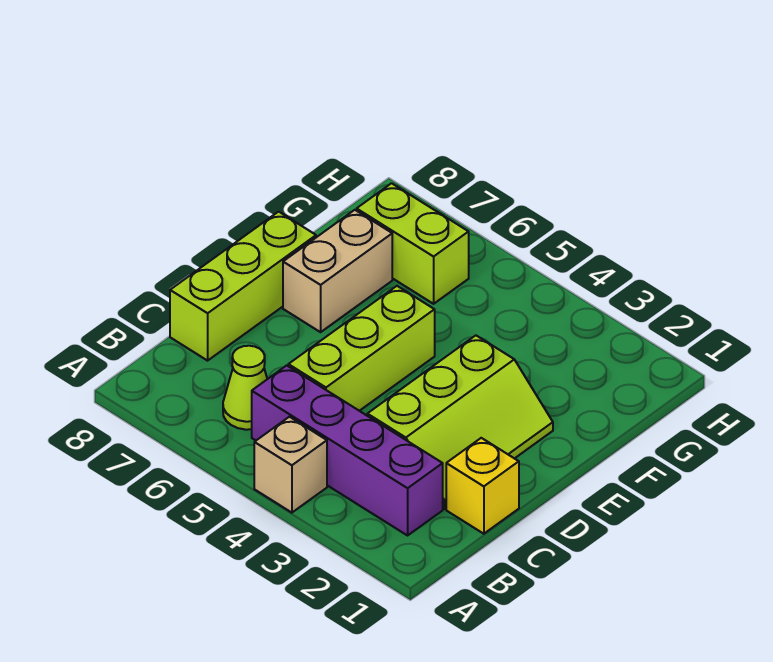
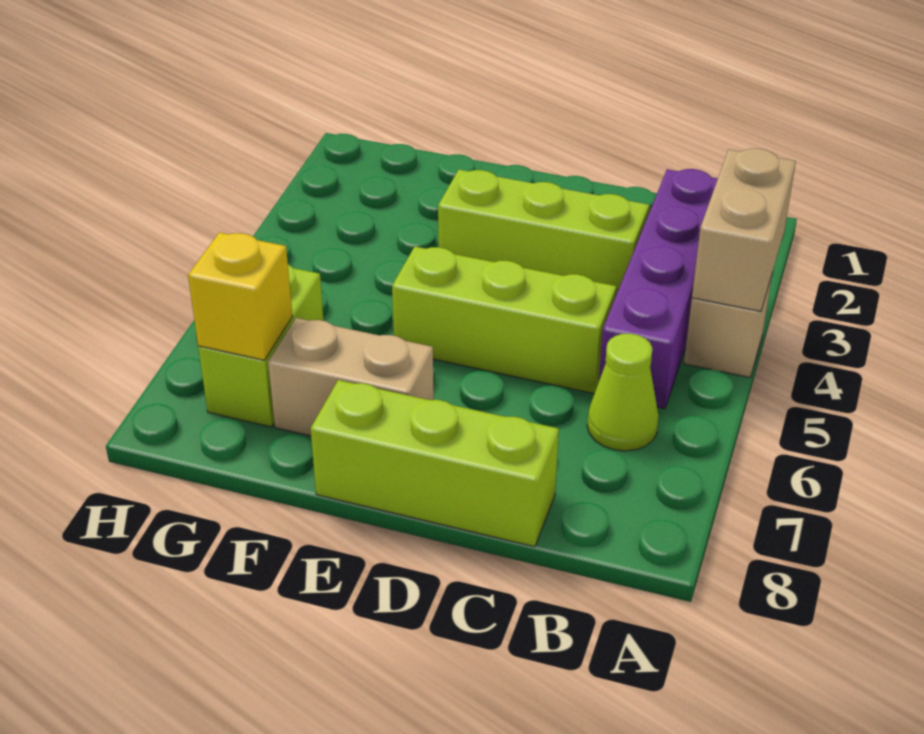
none -> tan 1x2 brick [692,149,796,311]
yellow 1x1 brick [446,438,519,534] -> yellow 1x1 brick moved to [188,232,292,360]

